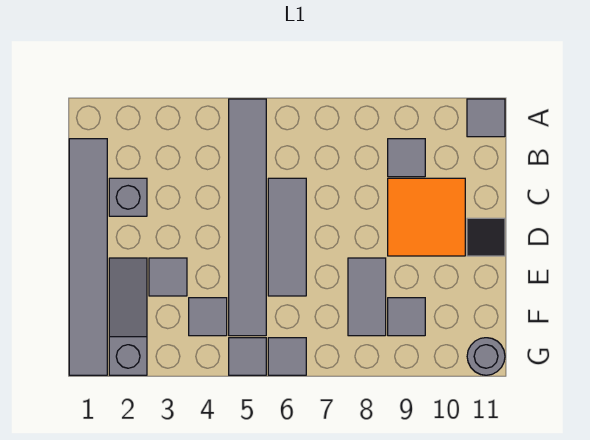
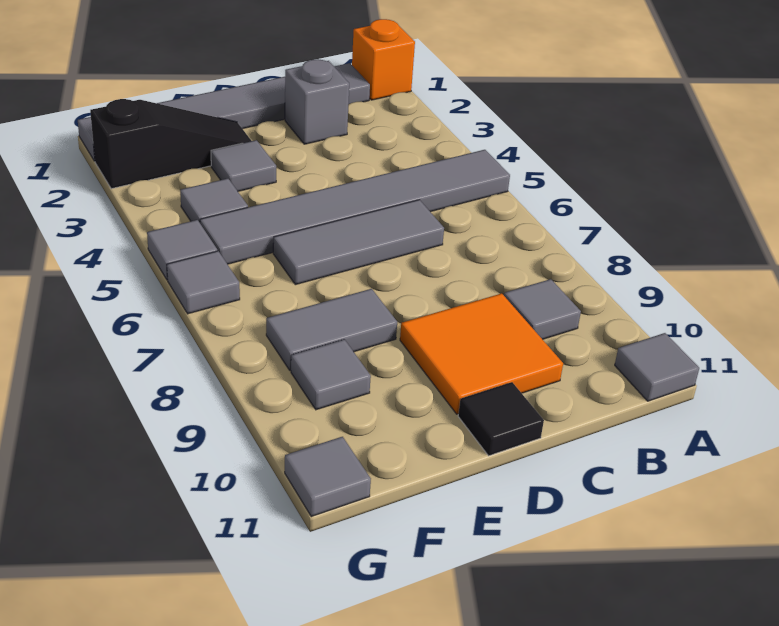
none -> orange 1x1 brick [352,19,415,100]
grey 1x3 slope [109,258,147,375] -> black 1x3 slope [90,99,251,189]
grey 1x1 round brick [467,338,505,375] -> grey 1x1 tile [285,437,371,517]

